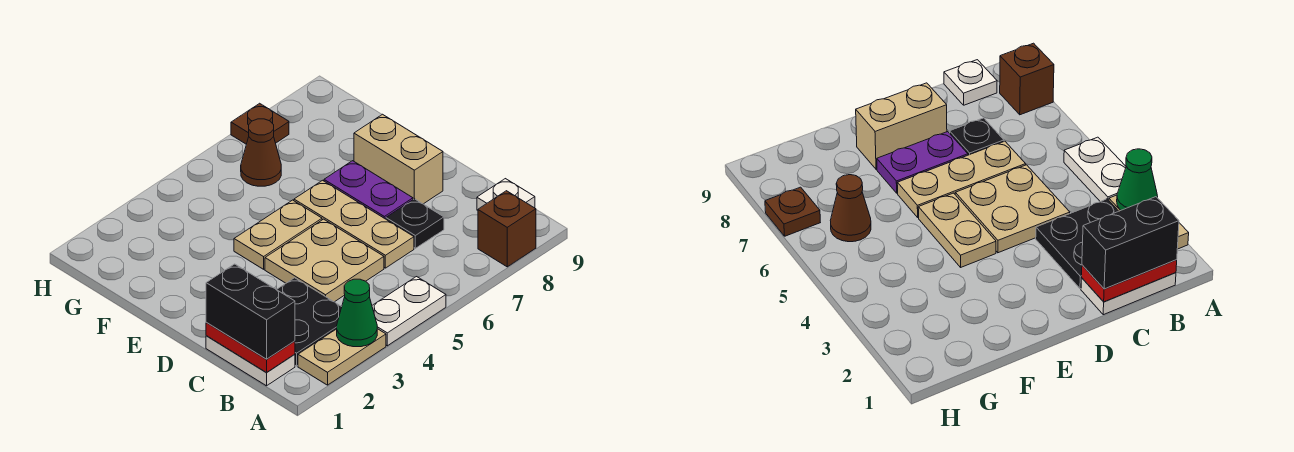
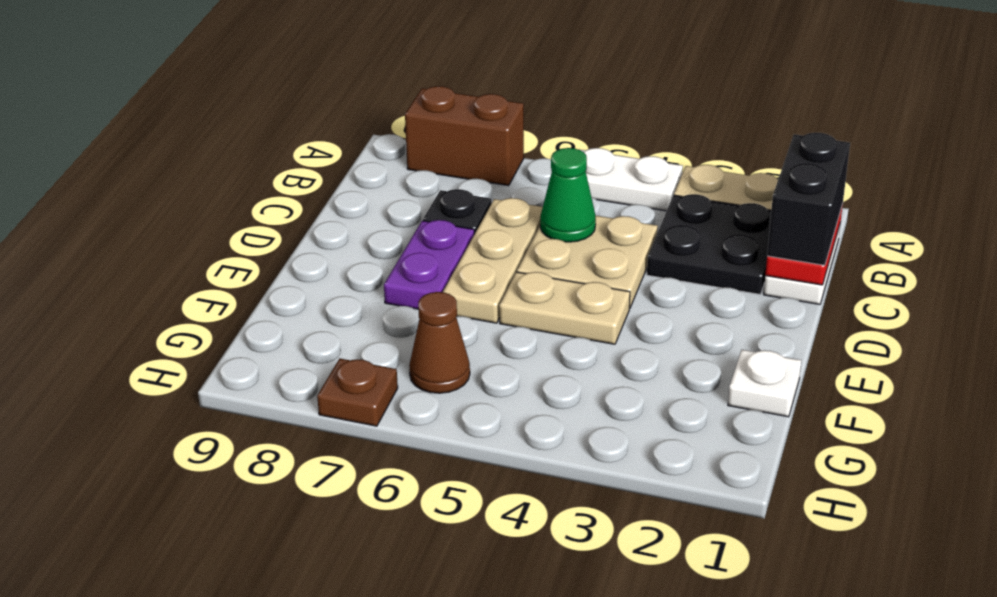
green 1x1 cone [337,279,377,347] -> green 1x1 cone moved to [540,148,596,242]
brown 1x1 brick [478,191,536,267] -> brown 1x2 brick [405,86,524,186]
white 1x1 plate [477,179,535,210] -> white 1x1 plate moved to [728,350,801,417]
tan 1x2 brick [354,114,443,204] -> none

